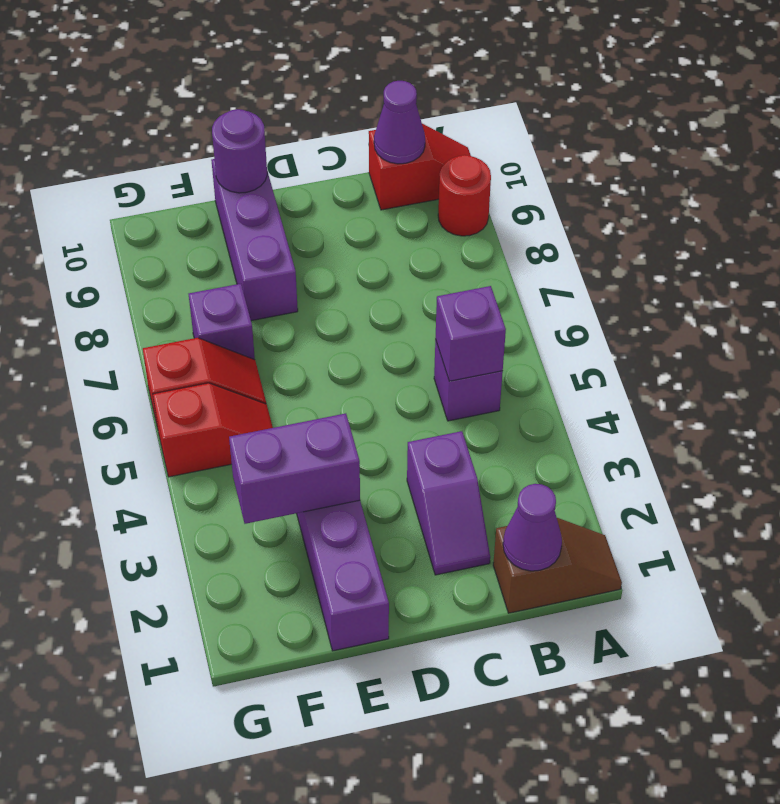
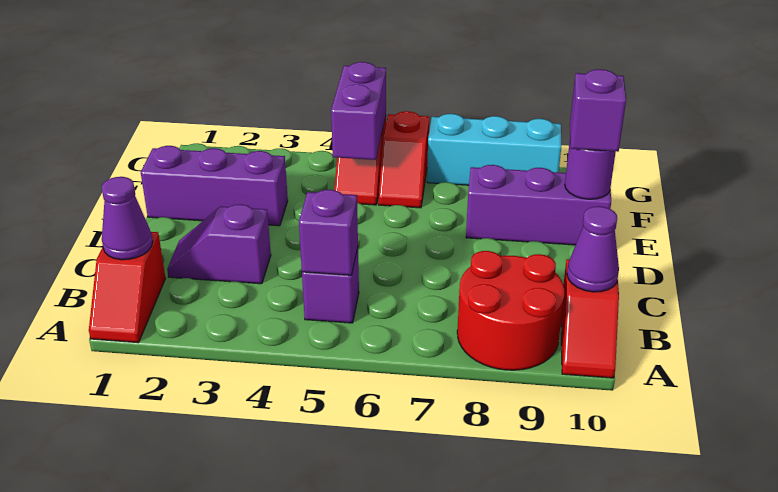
brown 1x2 slope [493,518,622,613] -> red 1x2 slope [89,232,165,343]
red 1x1 round brick [438,155,491,236] -> red 2x2 round brick [457,251,565,370]
purple 1x2 brick [229,413,360,524] -> purple 1x2 brick moved to [331,62,386,160]
purple 1x1 brick [189,284,255,360] -> purple 1x1 brick moved to [570,69,626,152]
none -> cyan 1x3 brick [427,114,561,185]

